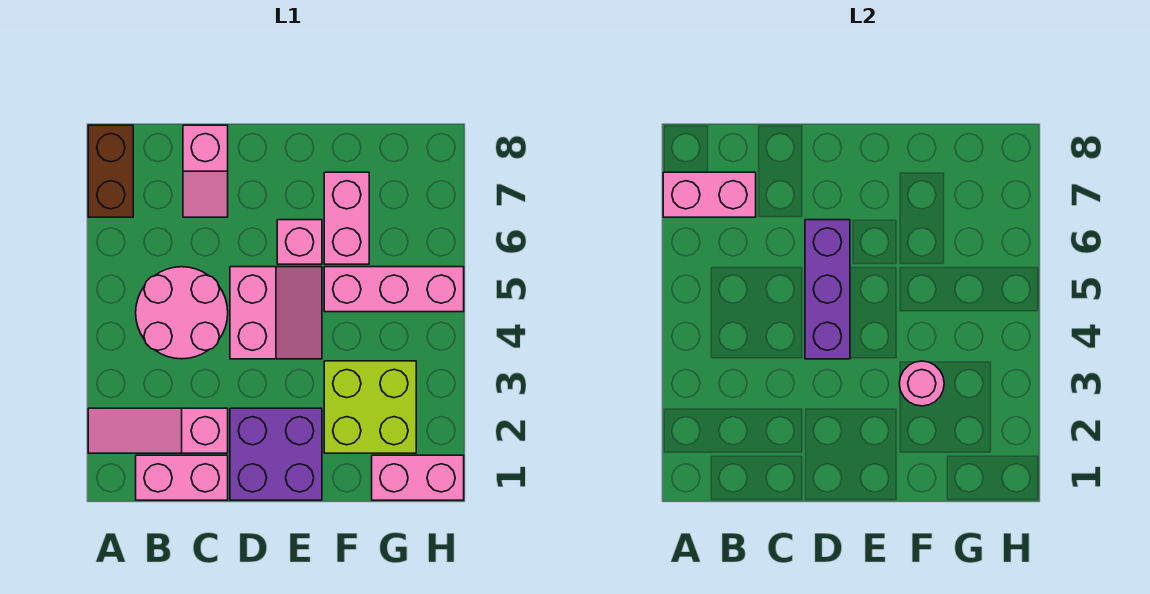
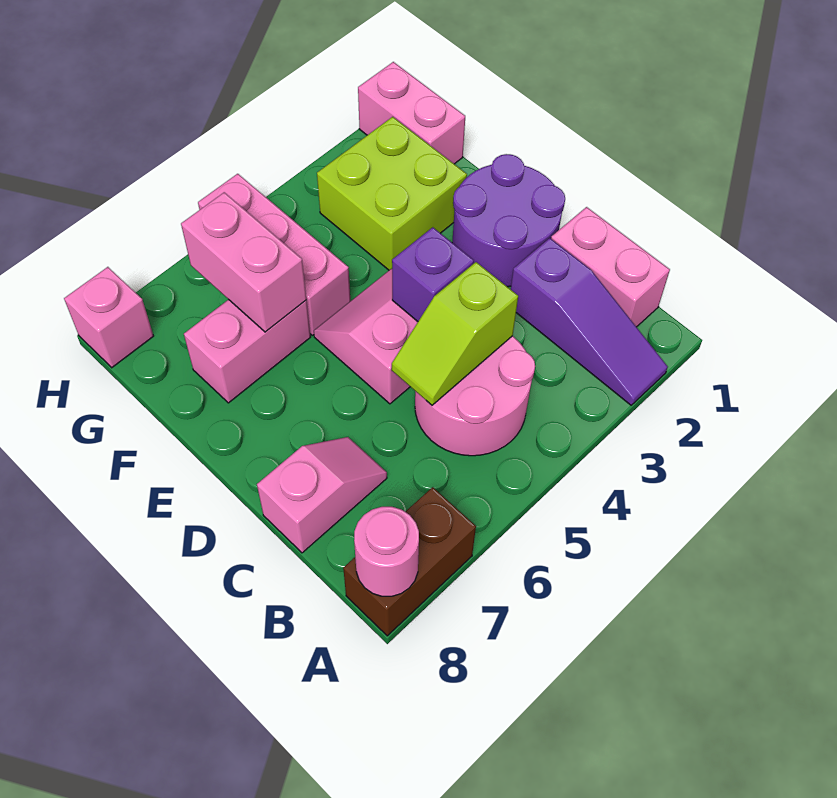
pink 1x3 slope [88,408,228,453] -> purple 1x3 slope [511,238,668,405]
pink 1x2 brick [663,172,756,217] -> pink 1x2 brick moved to [181,192,306,332]
none -> lime 1x2 slope [392,262,518,405]
purple 2x2 brick [230,408,322,500] -> purple 2x2 round brick [452,154,565,287]
purple 1x3 brick [805,220,850,359] -> purple 1x1 brick [392,227,474,321]
pink 1x1 brick [277,220,322,264] -> pink 1x1 brick moved to [64,267,153,368]
pink 1x1 round brick [899,361,944,406] -> pink 1x1 round brick moved to [354,507,419,596]

